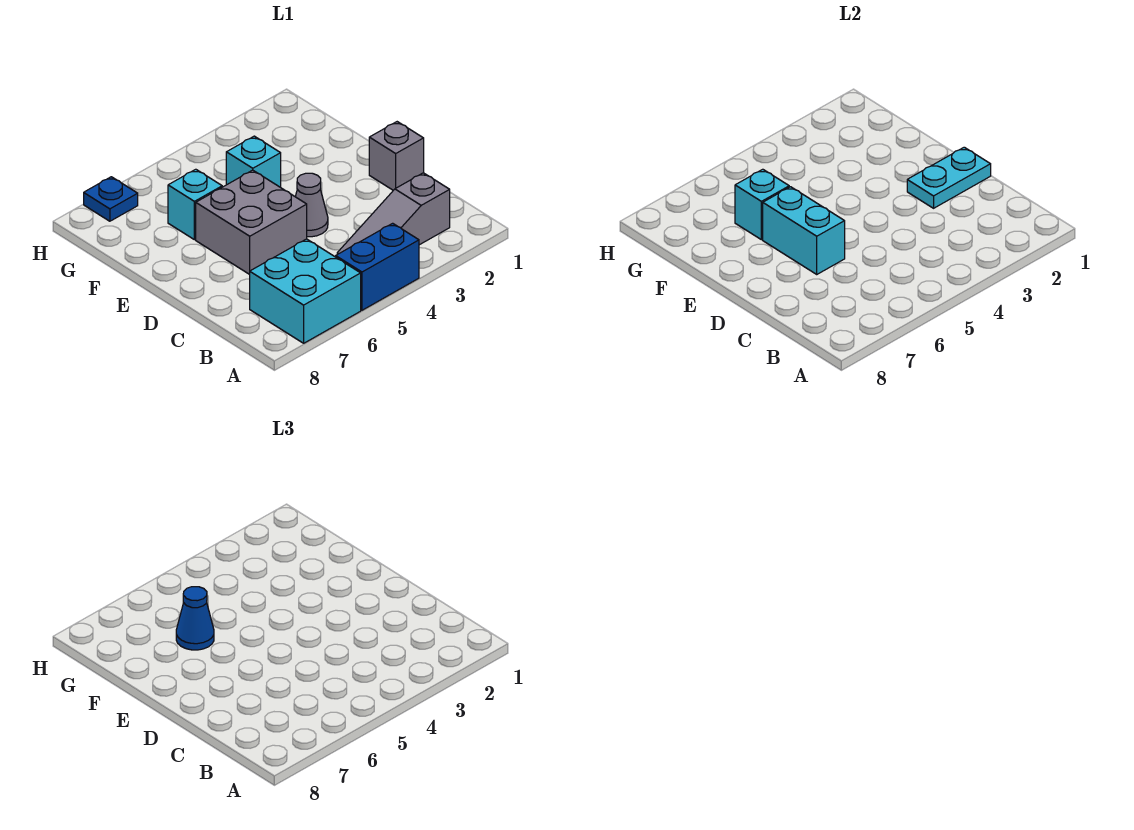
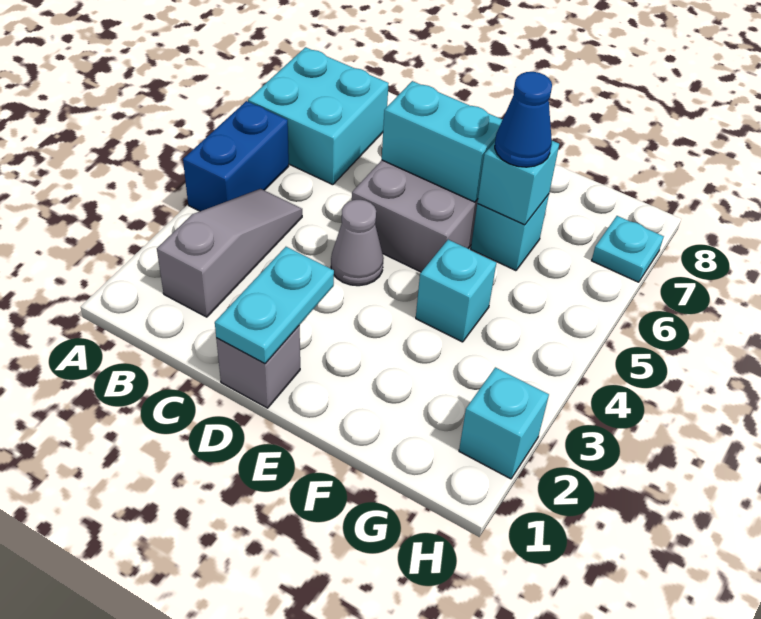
none -> cyan 1x1 brick [459,367,549,479]
blue 1x1 plate [84,177,138,221] -> cyan 1x1 plate [592,216,664,282]

